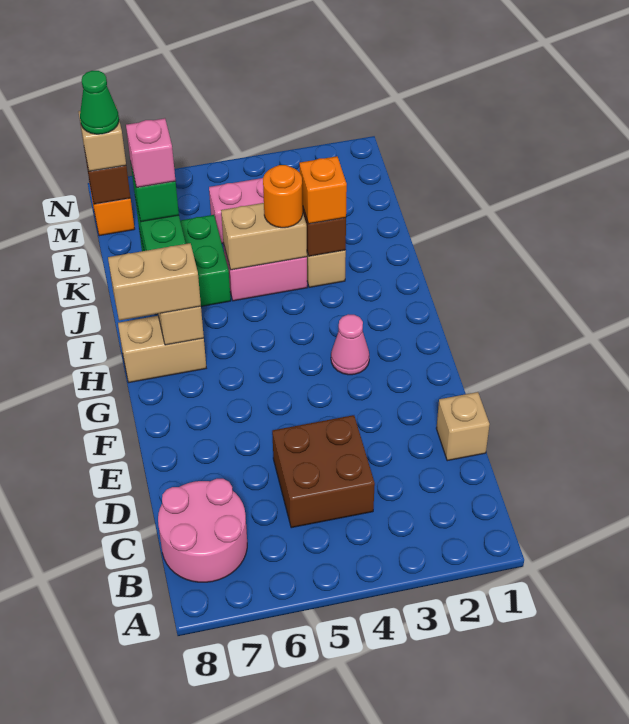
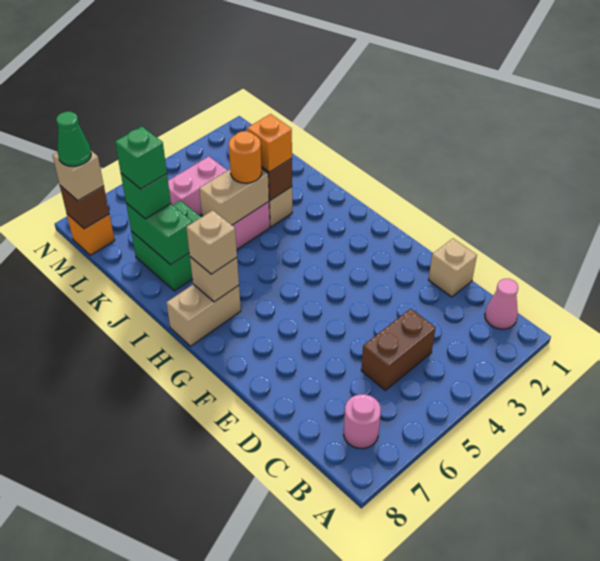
pink 2x2 round brick [158,479,247,582] -> pink 1x1 round brick [344,394,381,449]
brown 2x2 brick [272,415,375,528] -> brown 1x2 brick [361,309,436,390]
pink 1x1 cone [331,314,369,375] -> pink 1x1 cone moved to [485,279,518,329]
tan 1x2 brick [108,243,201,320] -> tan 1x1 brick [186,210,237,274]
pink 1x1 brick [126,118,175,188] -> green 1x1 brick [115,126,167,189]

